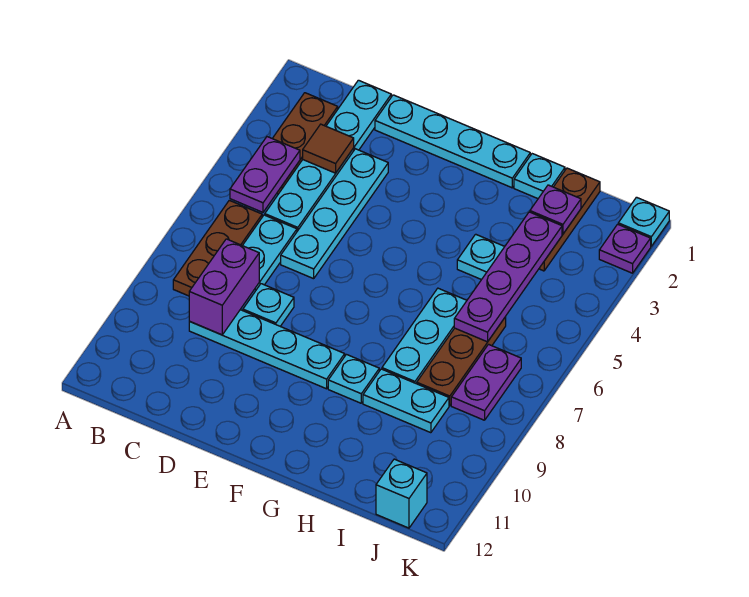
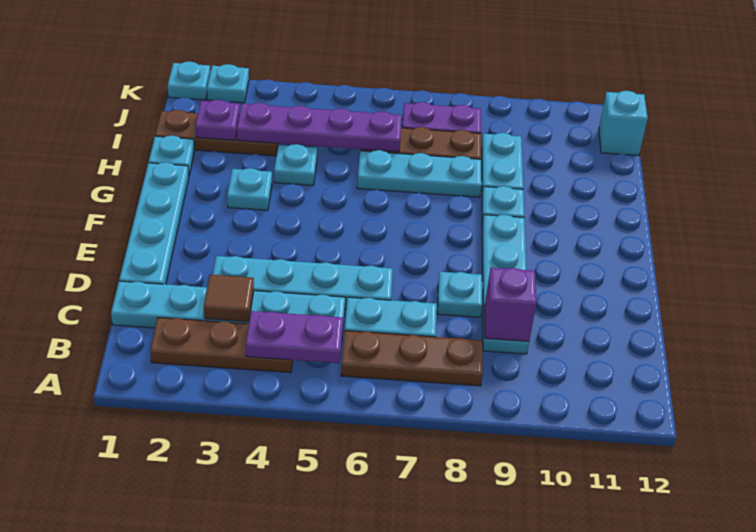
purple 1x2 brick [189,239,259,335] -> purple 1x1 brick [485,268,536,341]
none -> cyan 1x1 plate [227,168,272,210]
purple 1x1 plate [599,224,651,273] -> cyan 1x1 plate [207,64,249,103]

